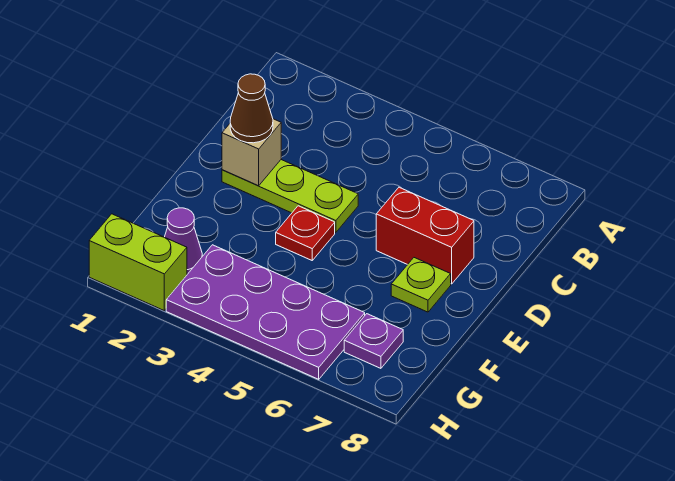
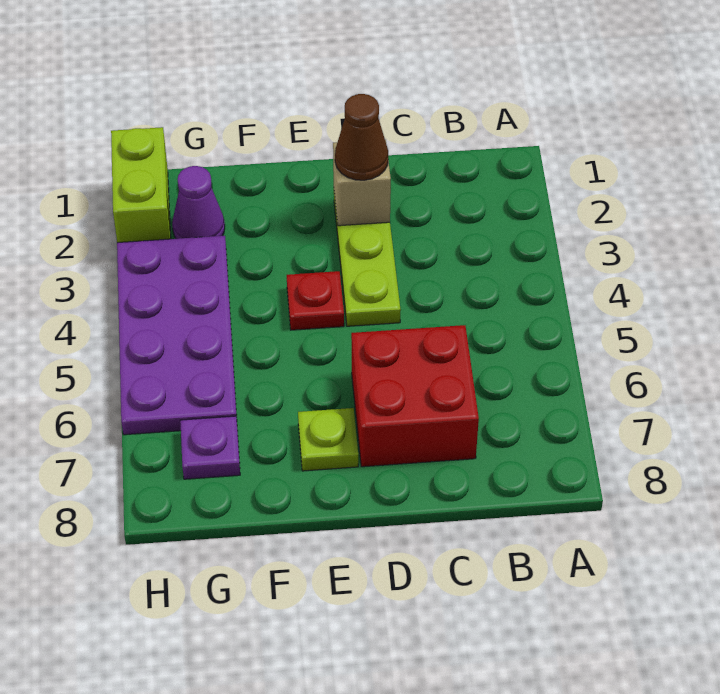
red 1x2 brick [376,187,474,284] -> red 2x2 brick [351,325,479,467]

